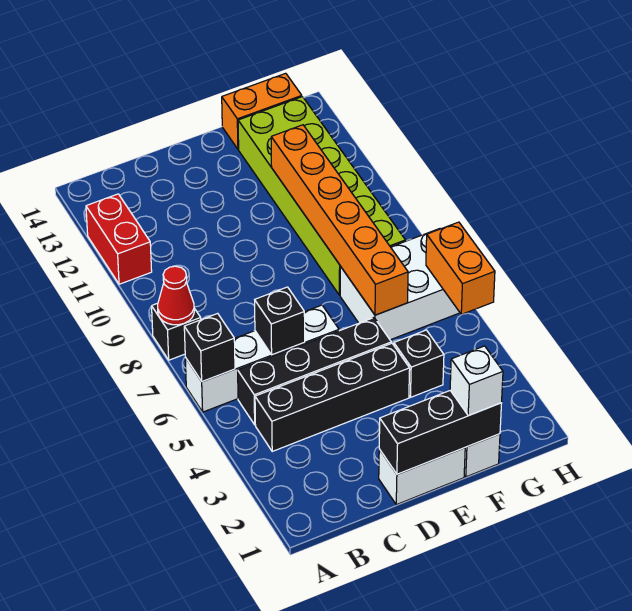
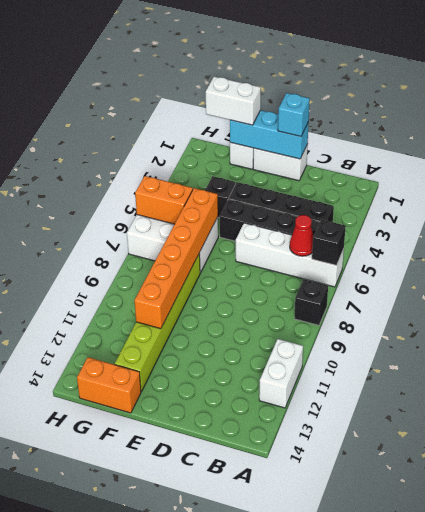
red 1x1 cone [158,266,194,325] -> red 1x1 cone moved to [290,215,313,256]
red 1x2 brick [86,194,152,284] -> white 1x2 brick [259,339,303,408]
black 1x1 brick [255,287,305,355] -> none
black 1x3 brick [379,391,502,474] -> cyan 1x3 brick [230,110,309,159]
none -> cyan 1x1 brick [278,93,310,136]
white 1x1 brick [450,346,503,416] -> white 1x2 brick [206,77,261,125]
lime 2x6 brick [238,97,405,295] -> lime 1x6 brick [115,253,200,392]
orange 1x2 brick [426,222,495,315] -> orange 1x2 brick turned to [135,176,193,224]

